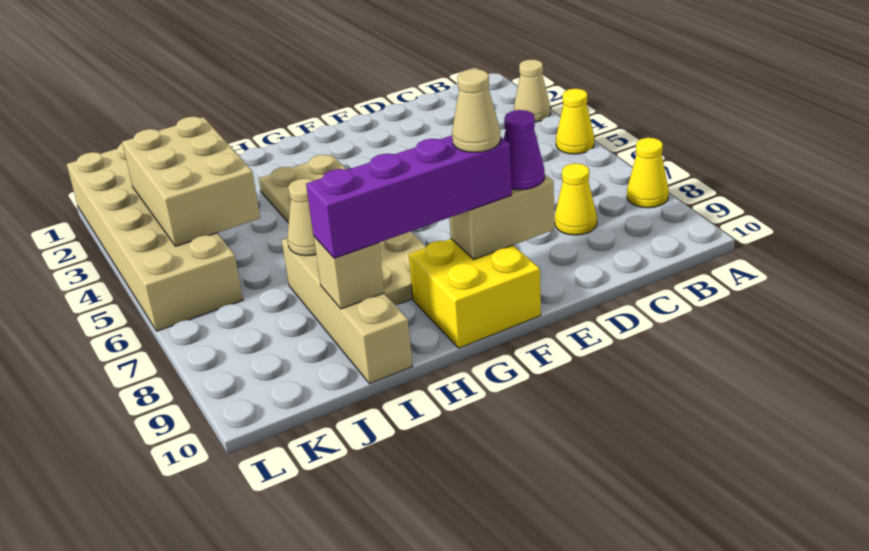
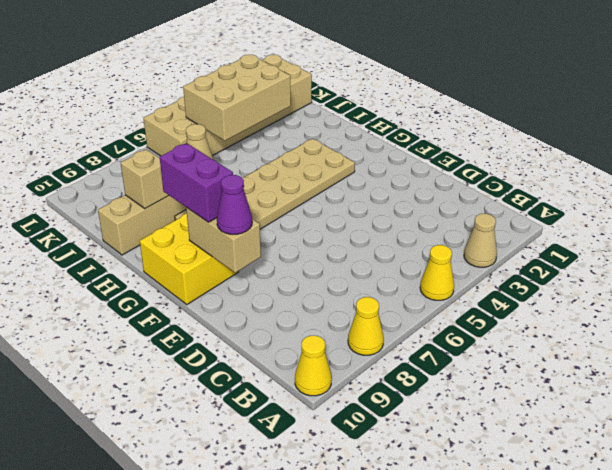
yellow 1x1 cone [555,163,597,235] -> yellow 1x1 cone moved to [295,336,332,396]
purple 1x4 brick [306,136,512,258] -> purple 1x2 brick [160,143,233,222]
tan 1x1 cone [452,69,501,152] -> none

